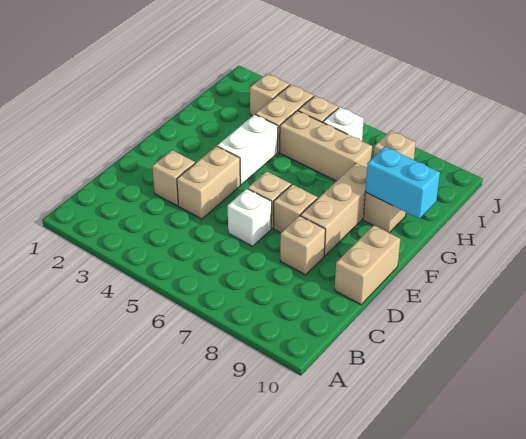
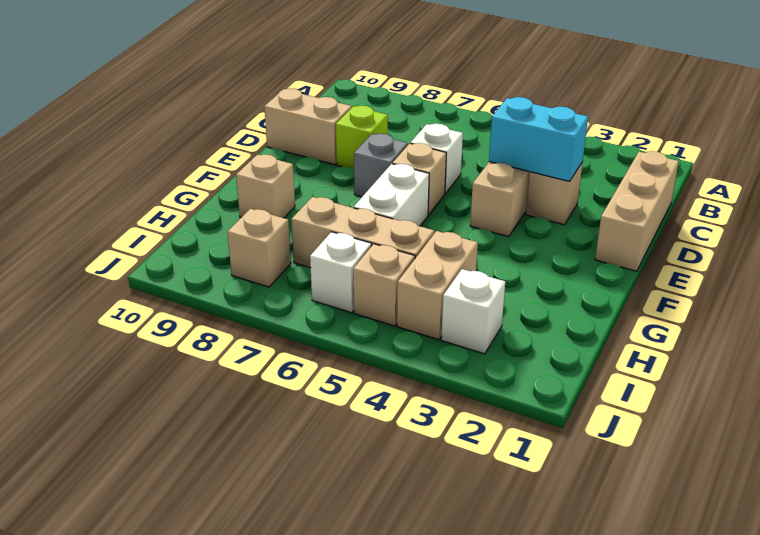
tan 1x1 brick [280,216,325,275] -> lime 1x1 brick [336,106,388,169]
tan 1x2 brick [335,225,400,305] -> tan 1x2 brick turned to [264,88,352,165]
tan 1x1 brick [274,184,318,233] -> grey 1x1 brick [354,134,408,197]
tan 1x3 brick [300,163,367,256] -> tan 1x3 brick moved to [595,151,679,271]
white 1x2 brick [217,114,278,185] -> white 1x2 brick moved to [354,164,429,226]
cyan 1x2 brick [365,147,440,219] -> cyan 1x2 brick moved to [489,97,588,181]
tan 1x1 brick [250,74,290,116] -> white 1x1 brick [441,269,505,354]

